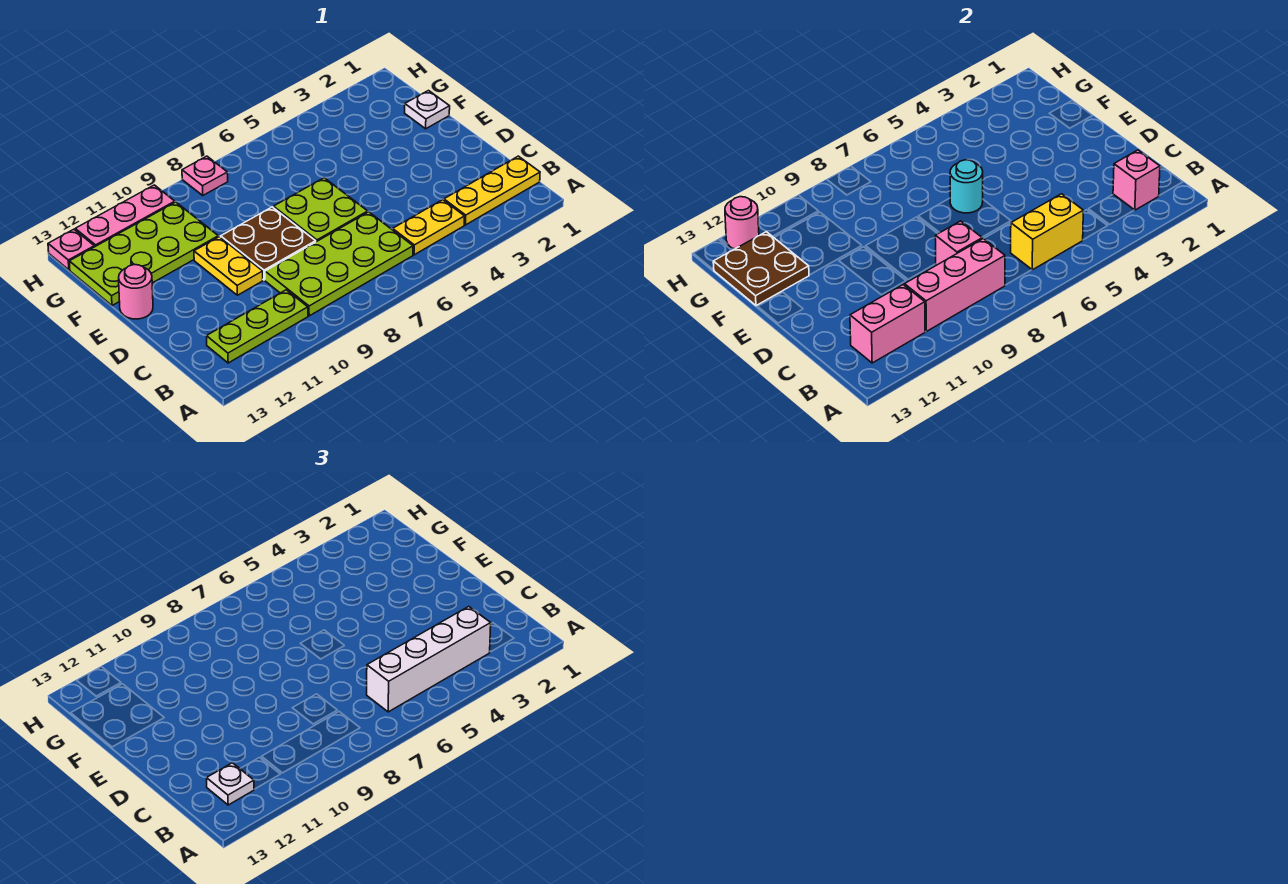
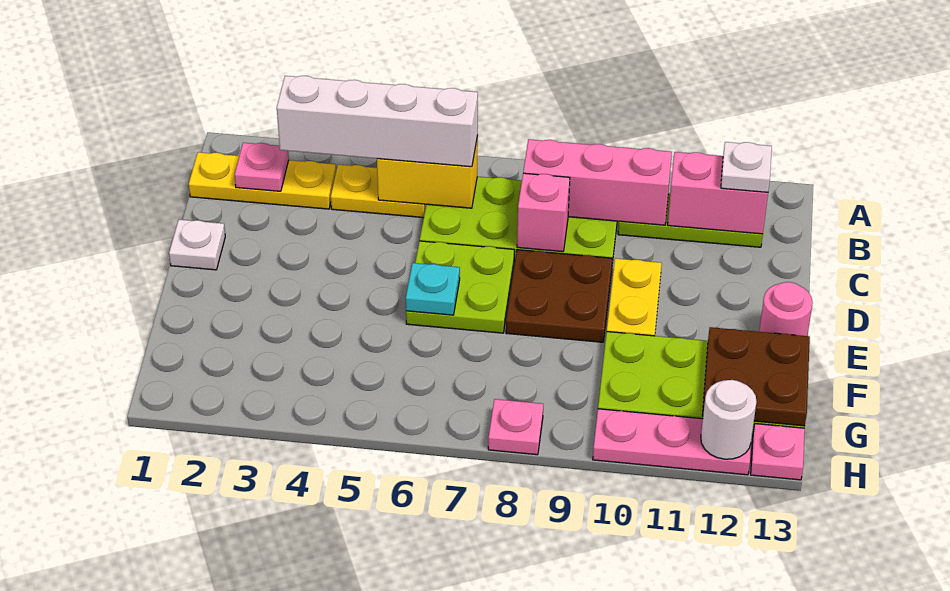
pink 1x1 brick [1113,150,1160,210] -> pink 1x1 plate [235,143,289,191]
cyan 1x1 round brick [950,160,983,213] -> cyan 1x1 plate [406,263,460,315]
white 1x1 plate [405,91,450,129] -> white 1x1 plate moved to [169,220,225,270]
pink 1x1 round brick [725,197,759,249] -> white 1x1 round brick [701,380,757,459]

